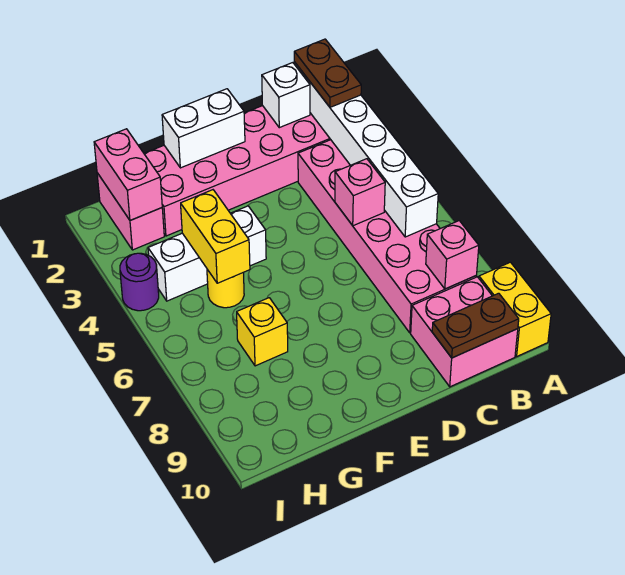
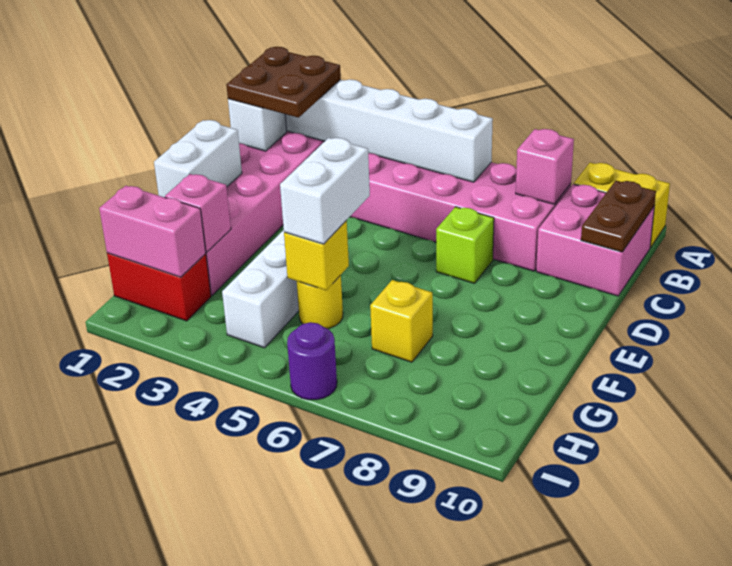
brown 1x2 plate [294,39,361,107] -> brown 2x2 plate [226,47,341,118]
pink 1x1 brick [335,159,385,226] -> pink 1x1 brick moved to [165,174,231,252]
none -> lime 1x1 brick [436,207,494,283]
none -> white 1x2 brick [280,138,370,244]
yellow 1x2 brick [181,190,250,283] -> yellow 1x1 brick [284,221,349,290]
pink 1x2 brick [97,173,164,250] -> red 1x2 brick [107,253,211,321]
purple 1x1 round brick [120,253,159,311] -> purple 1x1 round brick moved to [287,322,337,400]

